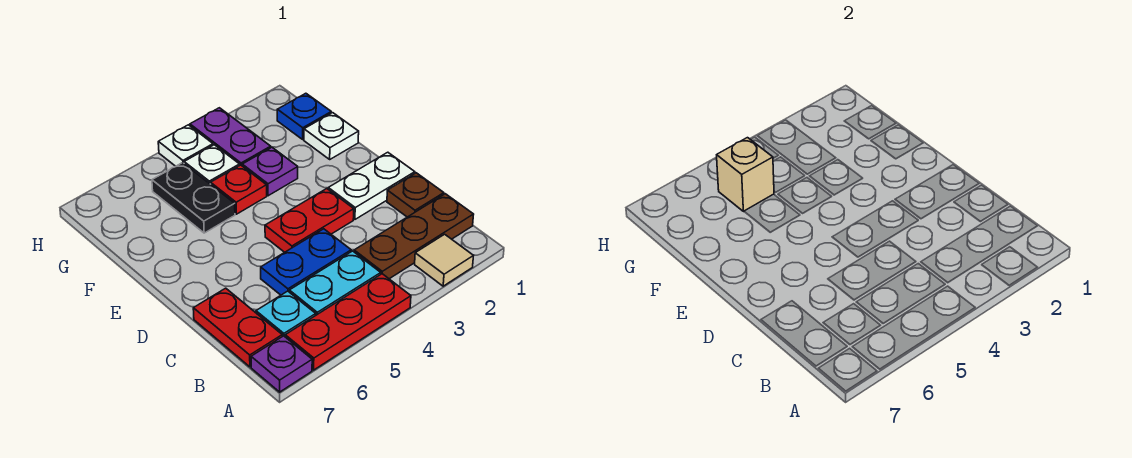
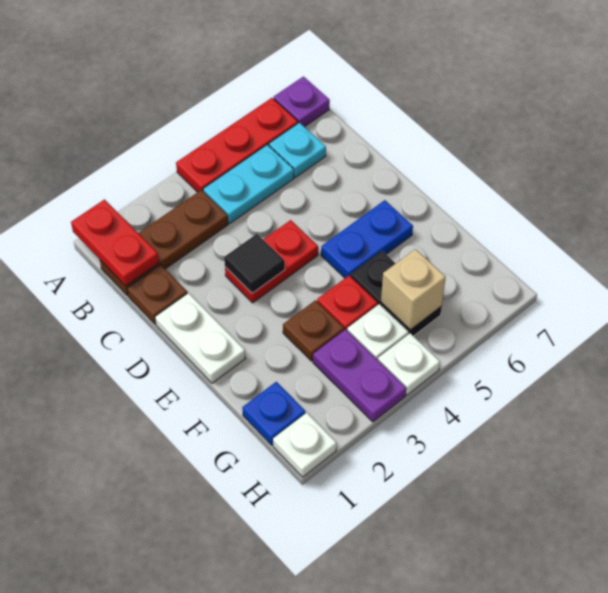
tan 1x1 tile [415,234,473,286] -> none
red 1x2 plate [193,288,282,367] -> red 1x2 plate moved to [71,200,159,286]
blue 1x2 plate [261,229,351,295] -> blue 1x2 plate moved to [321,200,413,278]
white 1x2 plate [328,152,415,219] -> white 1x2 plate turned to [155,293,245,383]
none -> black 1x1 tile [224,234,285,293]
white 1x1 plate [304,113,359,159] -> white 1x1 plate moved to [273,413,337,477]
purple 1x1 plate [242,147,298,196] -> brown 1x1 plate [283,300,344,361]

